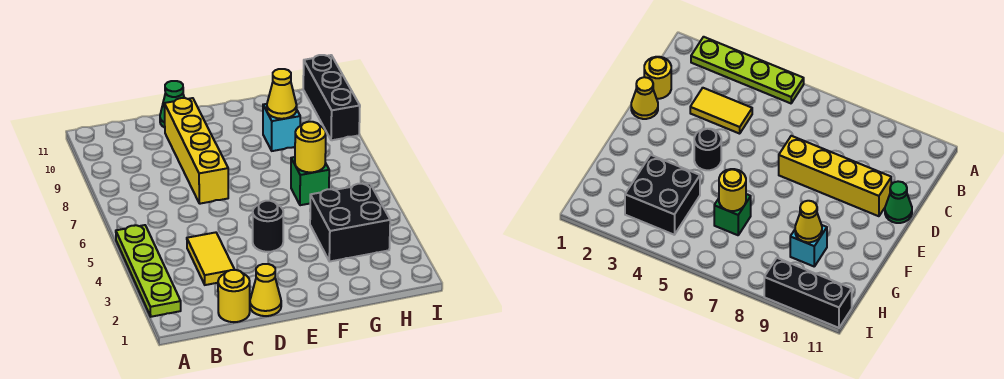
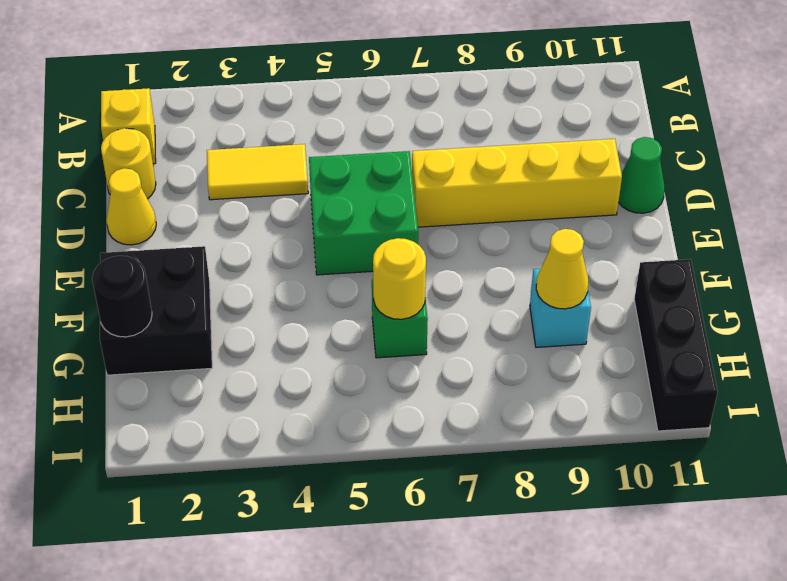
lime 1x4 plate [116,225,181,317] -> none
none -> yellow 1x1 brick [101,88,156,164]
none -> green 2x2 brick [309,151,418,275]
black 1x1 round brick [253,201,283,252] -> black 1x1 round brick moved to [92,256,152,337]
black 2x2 brick [310,183,390,262] -> black 2x2 brick moved to [100,246,212,375]
black 1x3 brick [303,55,360,140] -> black 1x3 brick turned to [634,259,718,431]

